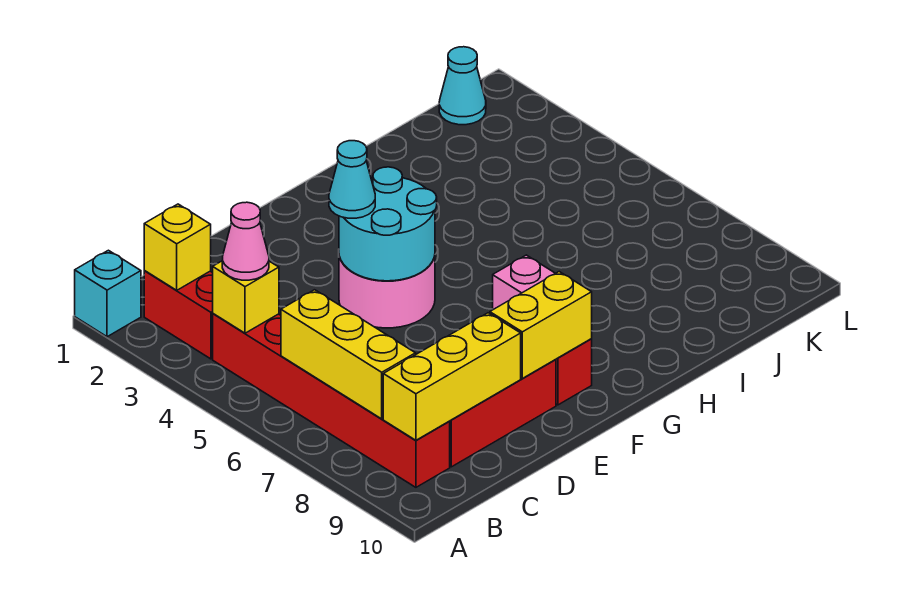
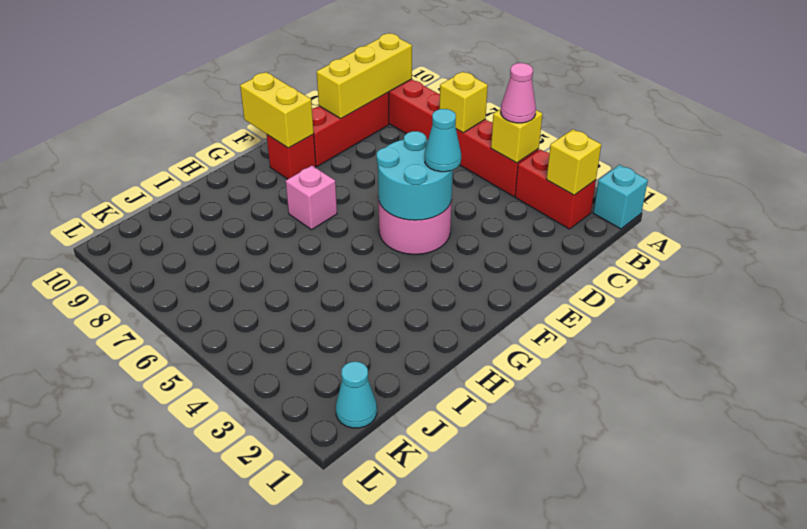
yellow 1x3 brick [281,290,416,419] -> yellow 1x1 brick [439,72,488,133]
yellow 1x2 brick [490,272,592,378] -> yellow 1x2 brick turned to [240,72,314,148]

